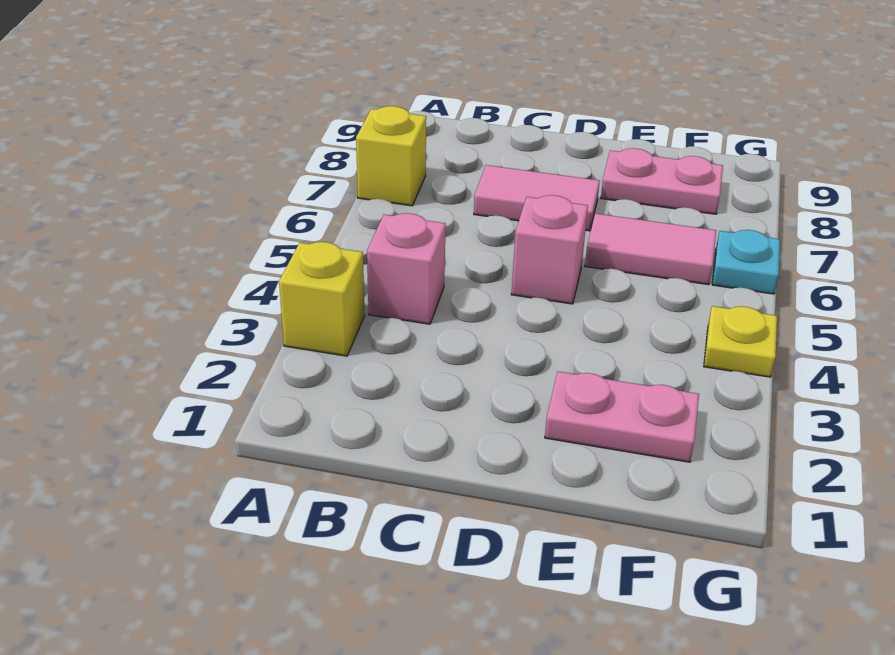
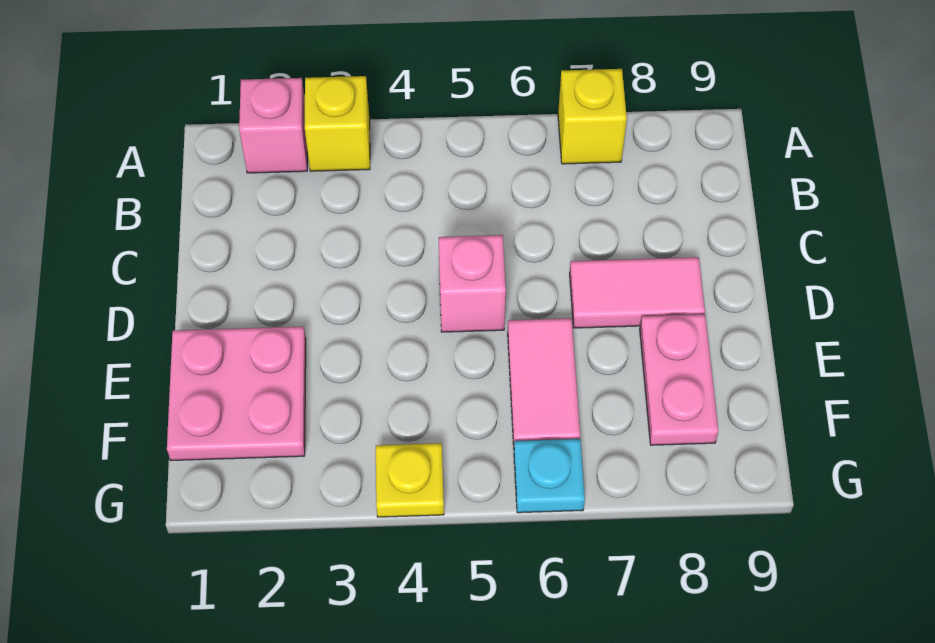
pink 1x1 brick [367,213,446,324] -> pink 1x1 brick moved to [239,78,307,173]
pink 1x2 tile [474,165,600,231] -> pink 1x2 tile turned to [570,257,705,328]
pink 1x2 plate [545,371,699,462] -> pink 2x2 plate [167,327,306,461]

